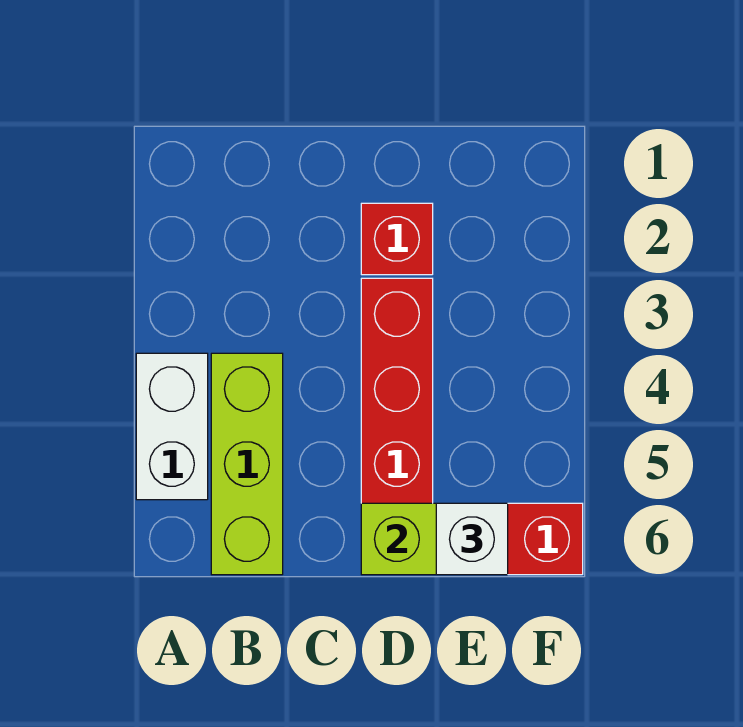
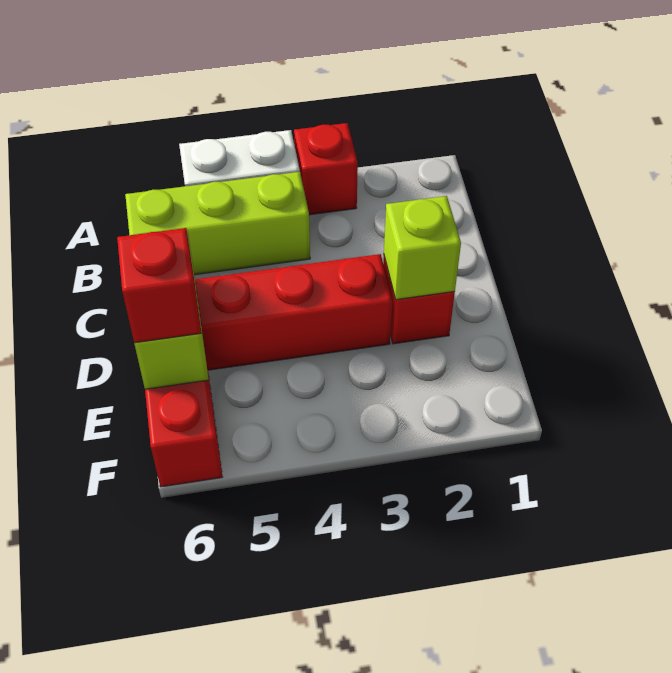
none -> red 1x1 brick [294,123,358,215]
none -> lime 1x1 brick [384,196,461,300]
white 1x1 brick [436,503,508,575] -> red 1x1 brick [117,228,201,343]

